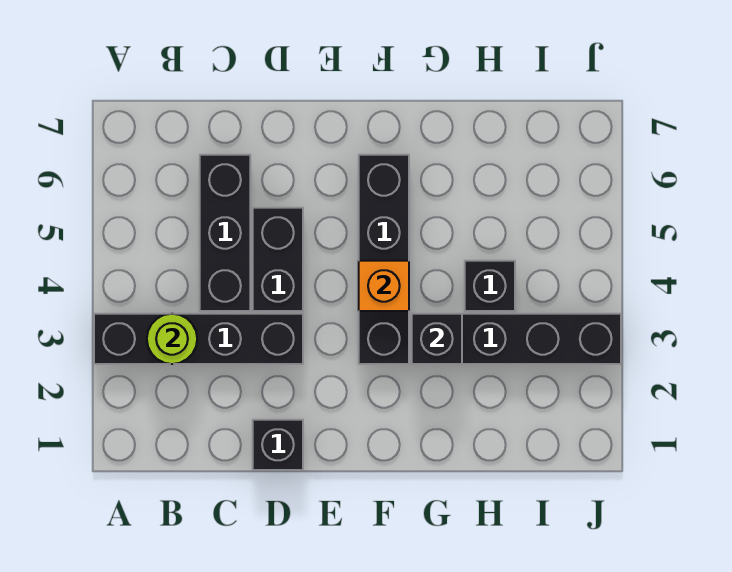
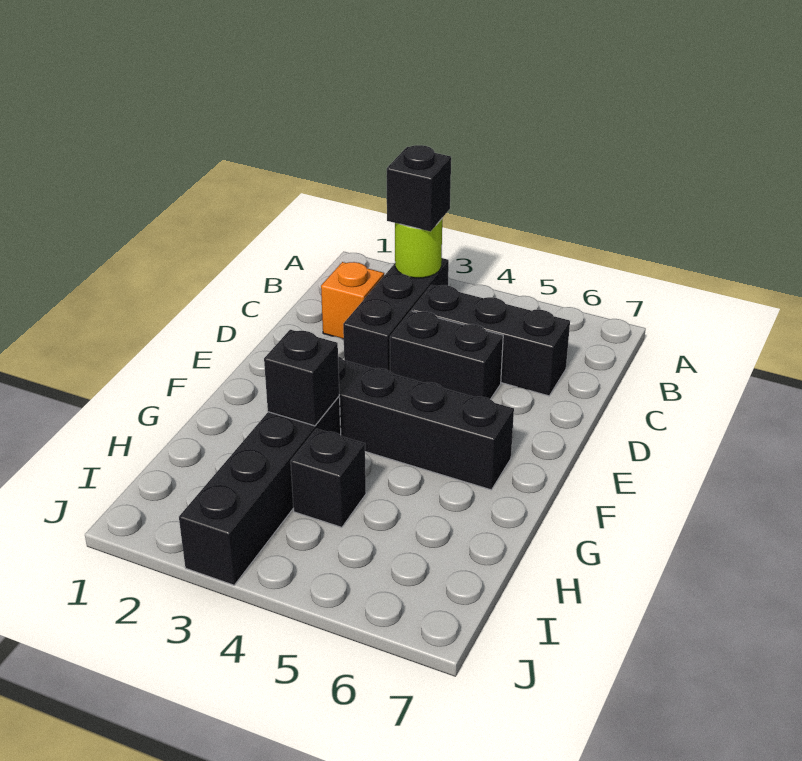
black 1x4 brick [94,314,303,364] -> black 1x3 brick [343,258,449,371]
black 1x1 brick [253,420,303,470] -> black 1x1 brick moved to [387,145,451,231]
orange 1x1 brick [359,261,409,311] -> orange 1x1 brick moved to [321,262,384,339]

